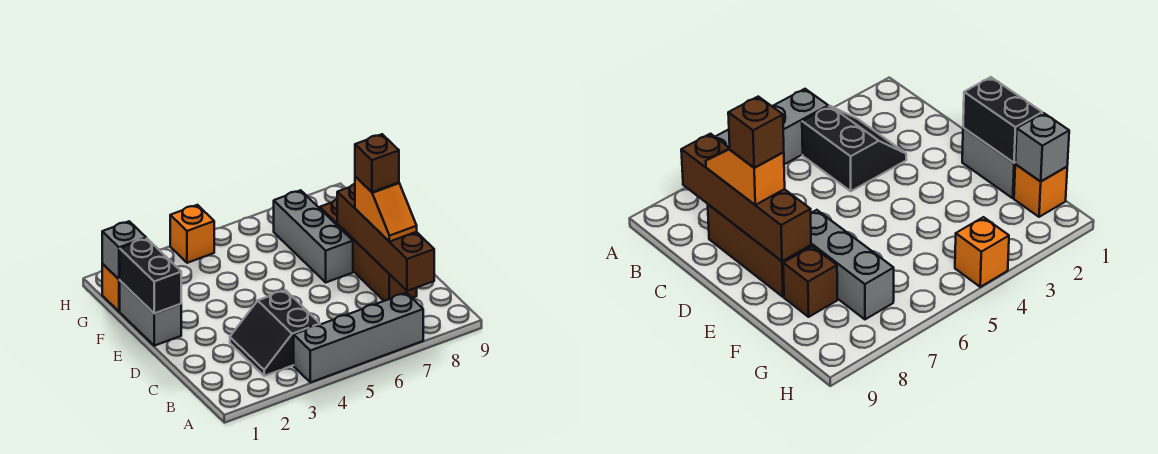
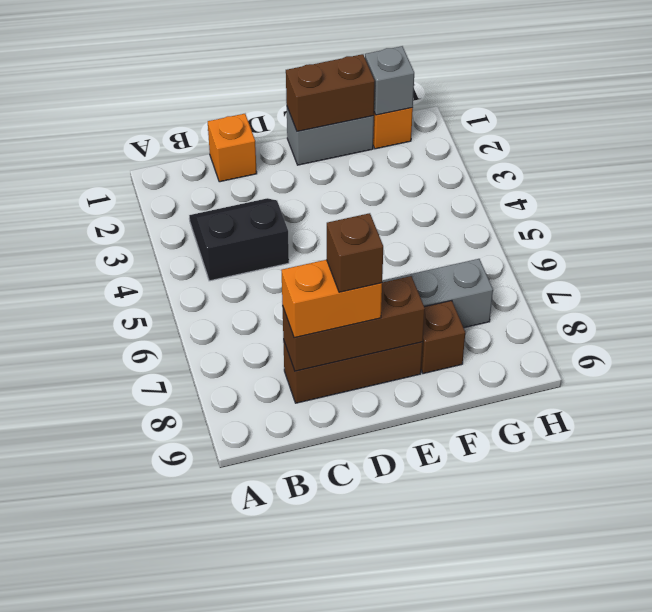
grey 1x4 brick [294,293,423,382] -> none
brown 1x4 brick [337,184,434,291] -> brown 1x3 brick [282,276,425,371]
orange 1x2 slope [355,177,417,242] -> orange 1x2 brick [281,260,382,338]
black 1x2 brick [119,238,181,314] -> brown 1x2 brick [286,54,375,131]
orange 1x1 brick [170,205,214,263] -> orange 1x1 brick moved to [208,114,257,182]

